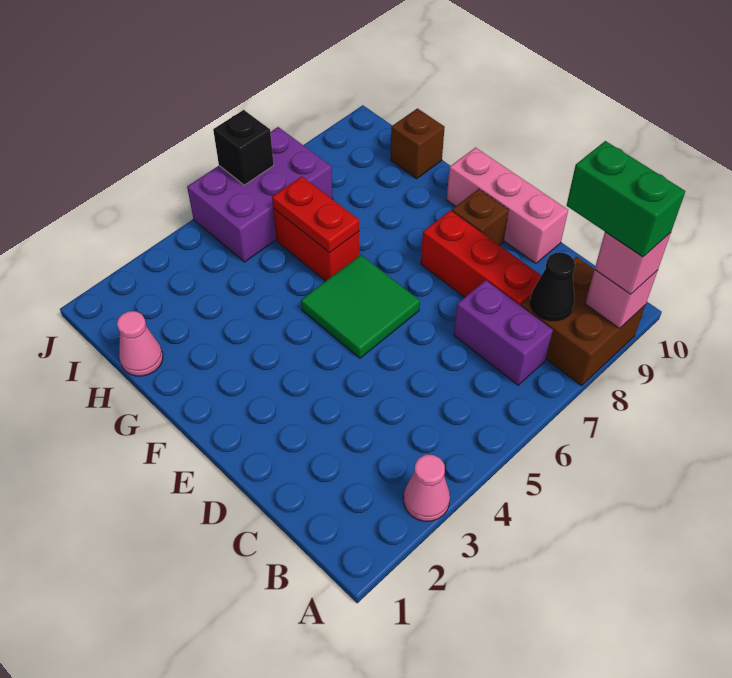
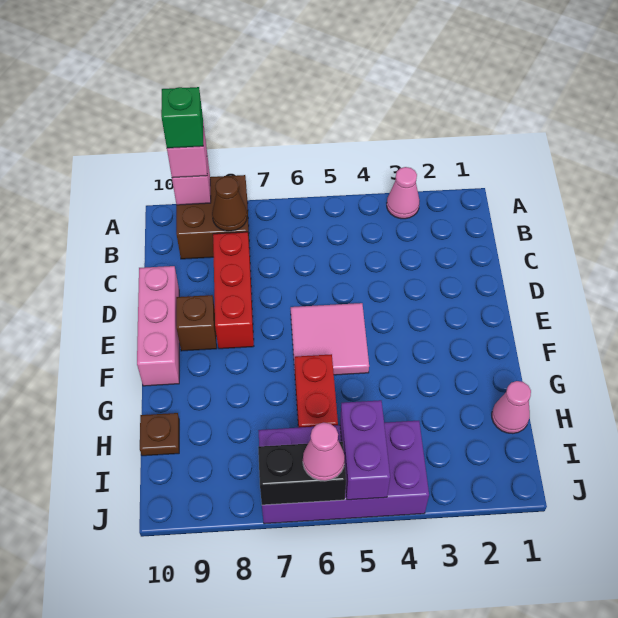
green 1x2 brick [566,141,685,257] -> green 1x1 brick [161,87,203,148]
purple 1x2 brick [454,280,553,385] -> purple 1x2 brick moved to [340,400,390,500]
black 1x1 cone [530,253,575,321] -> brown 1x1 cone [212,177,247,231]
green 2x2 tile [301,255,420,358] -> pink 2x2 tile [291,303,369,375]
red 1x2 plate [272,176,359,253] -> none
brown 1x1 brick [391,108,445,179] -> brown 1x1 plate [140,413,179,456]
purple 2x3 brick [187,127,333,262] -> purple 2x4 brick [258,421,429,524]
black 1x1 brick [213,110,274,185] -> black 1x2 brick [258,442,346,505]
none -> pink 1x1 cone [303,423,345,481]

